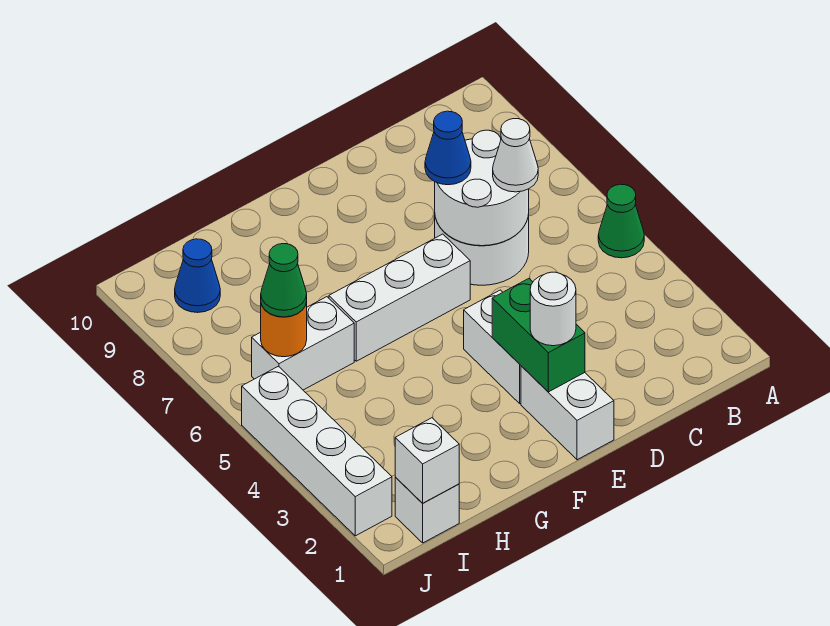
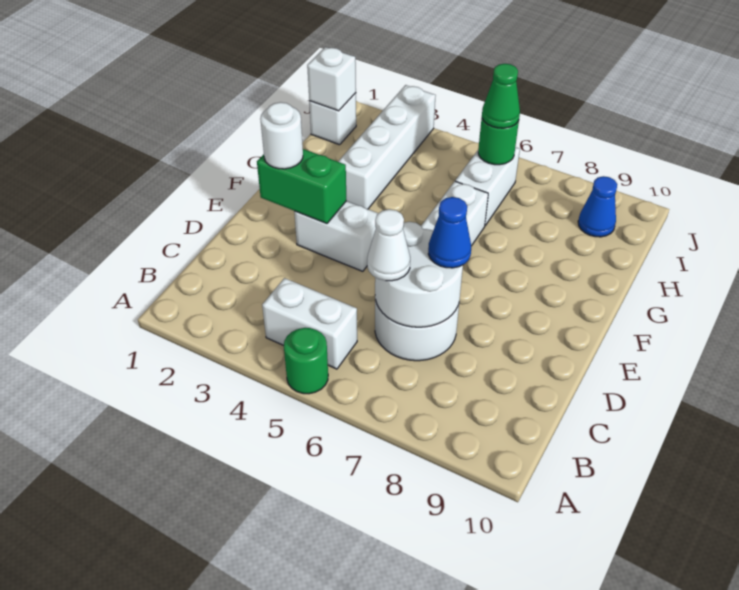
green 1x1 cone [598,184,644,258] -> green 1x1 round brick [284,328,328,394]
white 1x2 brick [521,366,614,460] -> white 1x2 brick moved to [262,278,357,369]
orange 1x1 round brick [261,301,307,357] -> green 1x1 round brick [478,119,519,165]
white 1x4 brick [242,366,392,536] -> white 1x4 brick turned to [338,85,436,209]

